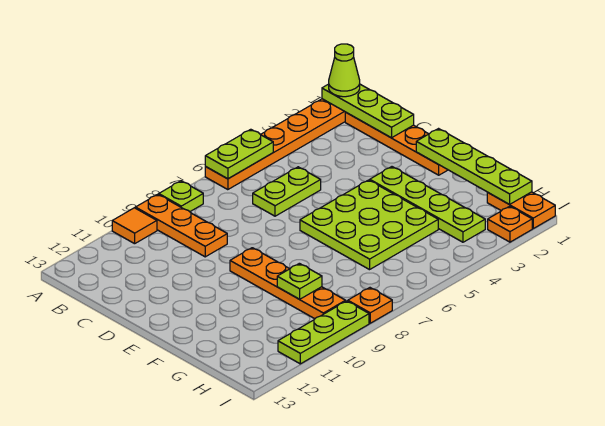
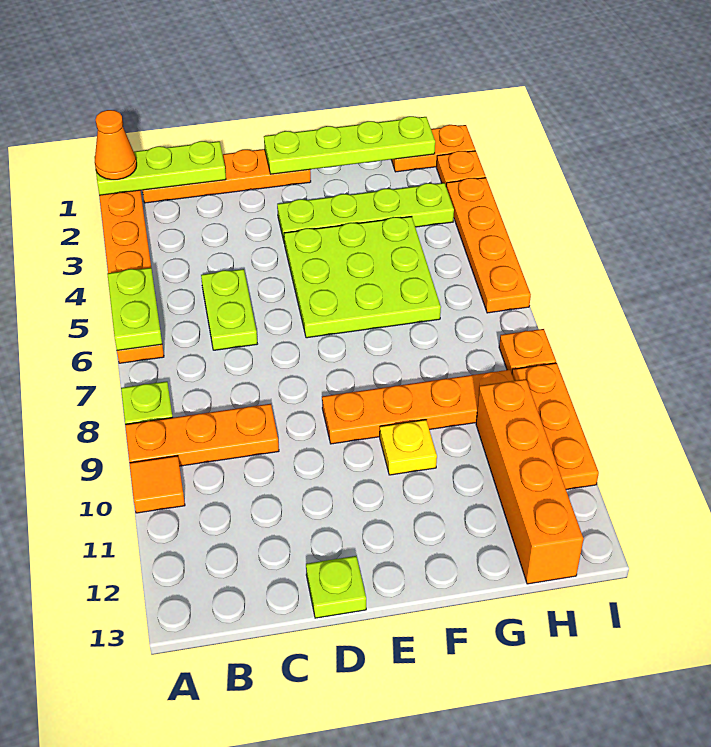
lime 1x1 cone [329,44,360,97] -> orange 1x1 cone [95,110,137,180]
none -> yellow 1x1 plate [380,420,437,475]
lime 1x1 plate [277,263,322,299] -> lime 1x1 plate moved to [306,556,366,618]
none -> orange 1x4 brick [476,379,583,584]
none -> orange 1x4 plate [446,178,531,313]
lime 1x3 plate [278,301,369,364] -> orange 1x3 plate [512,363,599,490]

